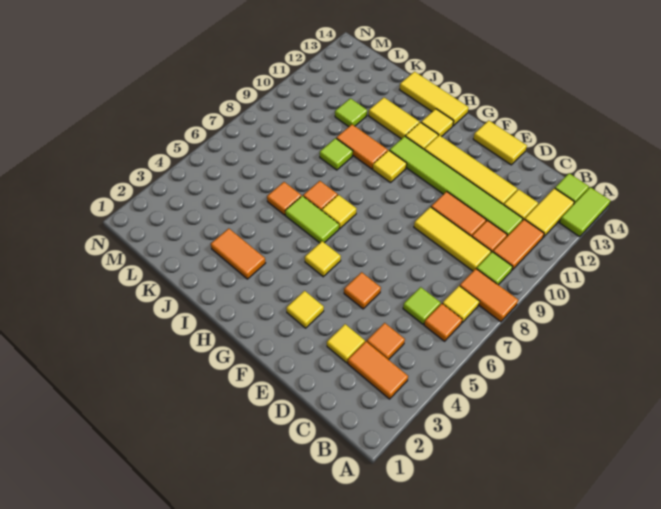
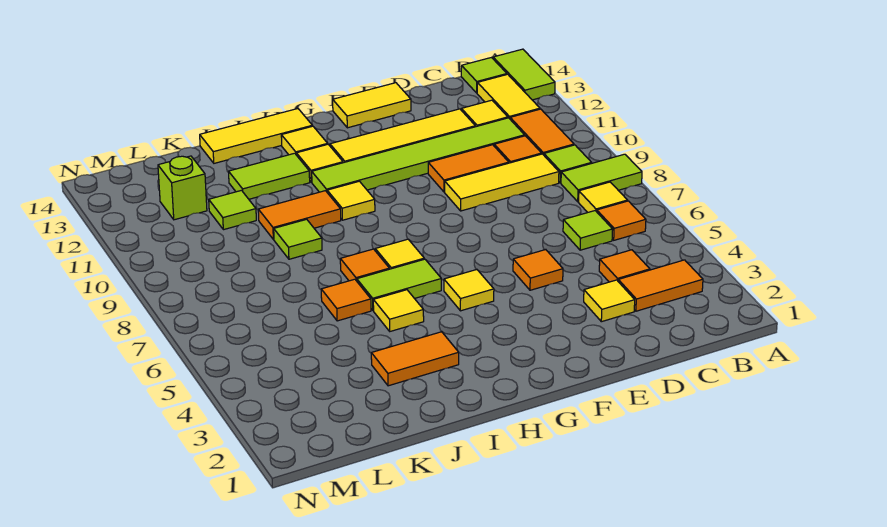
orange 1x2 tile [460,269,518,322] -> lime 1x2 tile [561,154,642,202]
yellow 1x1 tile [286,291,324,328] -> yellow 1x1 tile moved to [373,290,424,331]
yellow 1x2 tile [369,98,419,139] -> lime 1x2 tile [229,153,310,199]
none -> lime 1x1 brick [158,156,207,220]

